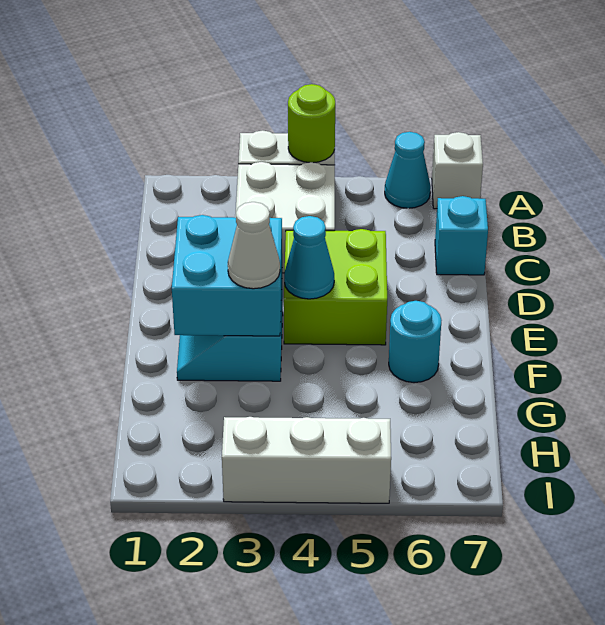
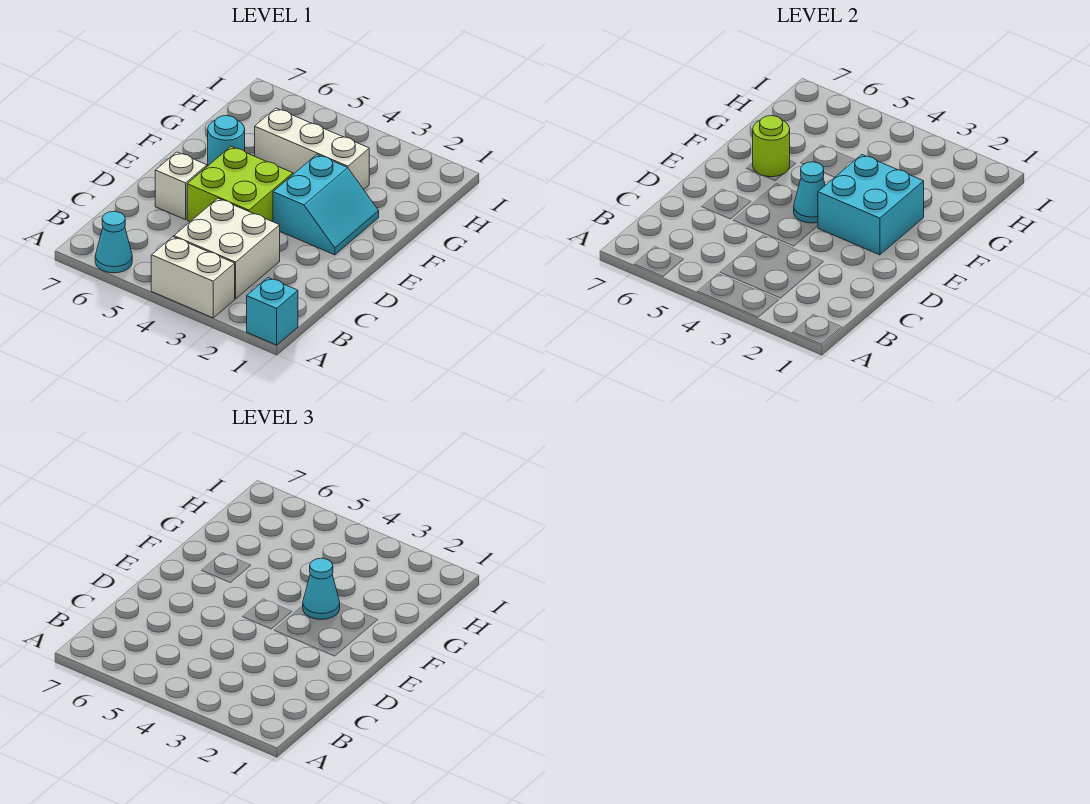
lime 1x1 round brick [288,84,335,163] -> lime 1x1 round brick moved to [753,116,790,177]
white 1x1 brick [432,132,483,209] -> white 1x1 brick moved to [155,152,207,220]
cyan 1x1 brick [435,196,488,275] -> cyan 1x1 brick moved to [247,278,298,345]
white 1x1 cone [228,202,280,289] -> cyan 1x1 cone [303,558,340,620]
white 1x3 brick [222,417,391,503] -> white 1x3 brick moved to [255,108,369,190]

